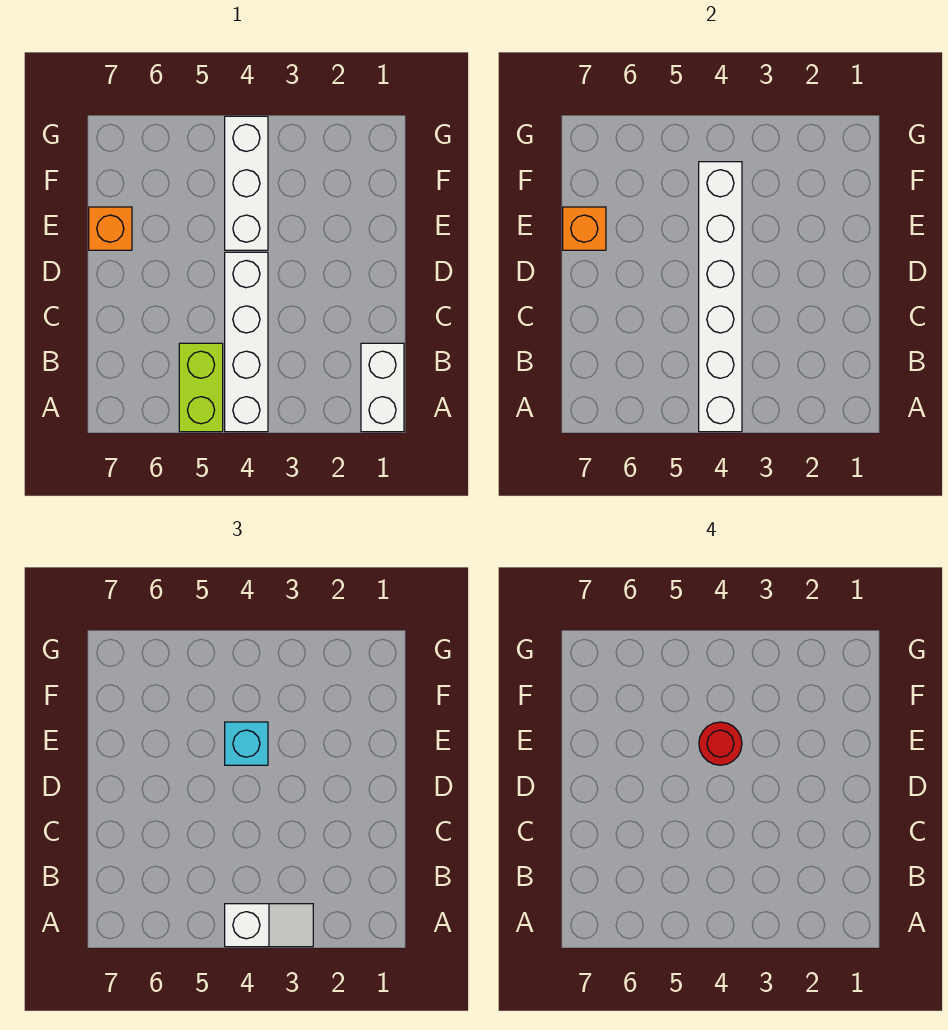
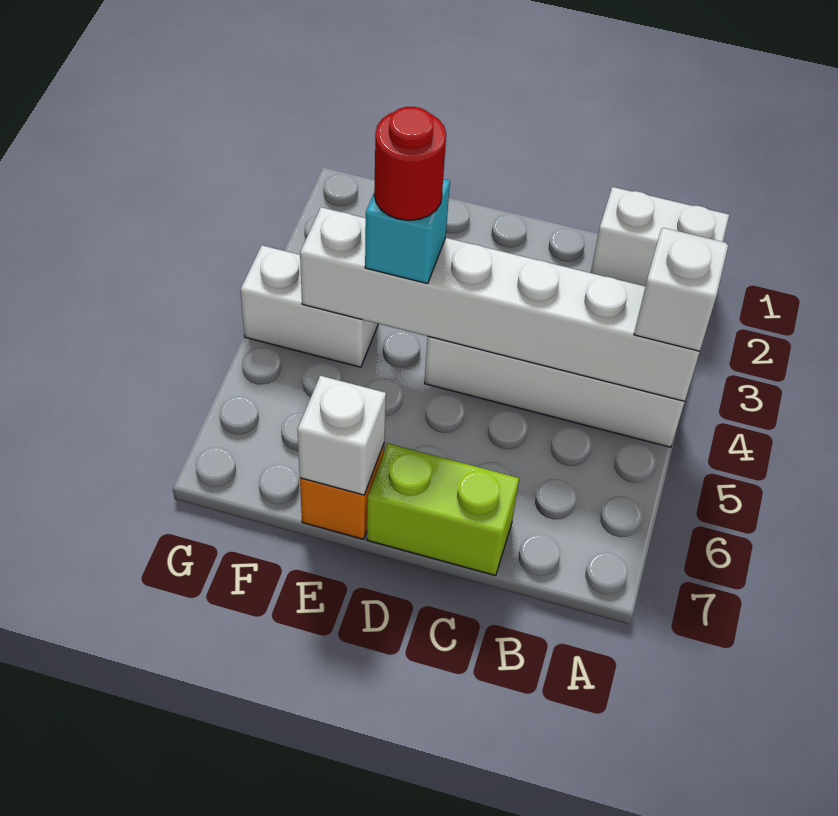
lime 1x2 brick [179,343,223,432] -> lime 1x2 brick moved to [367,443,519,576]
white 1x3 brick [225,116,268,250] -> white 1x2 brick [240,245,378,367]
orange 1x1 brick [563,207,606,250] -> white 1x1 brick [297,376,386,495]

